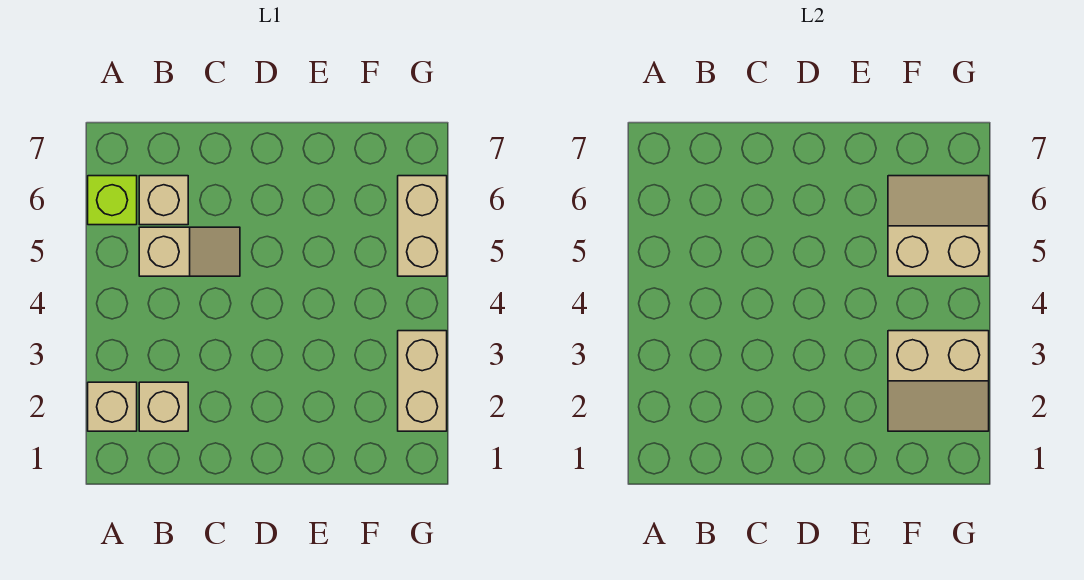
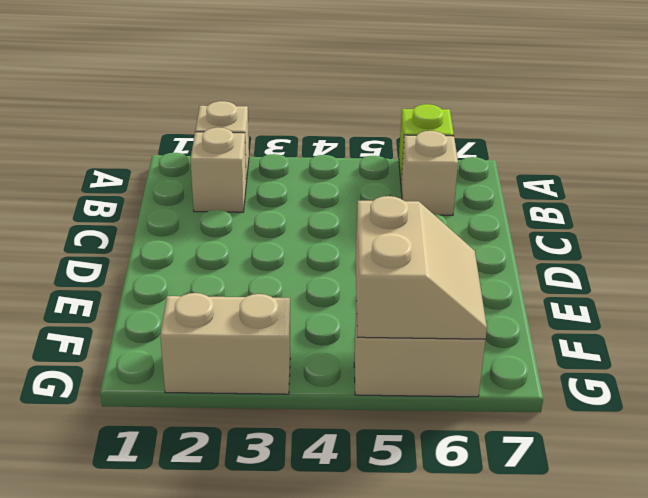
tan 1x2 slope [139,227,240,276] -> none
tan 2x2 slope [888,331,989,431] -> none

